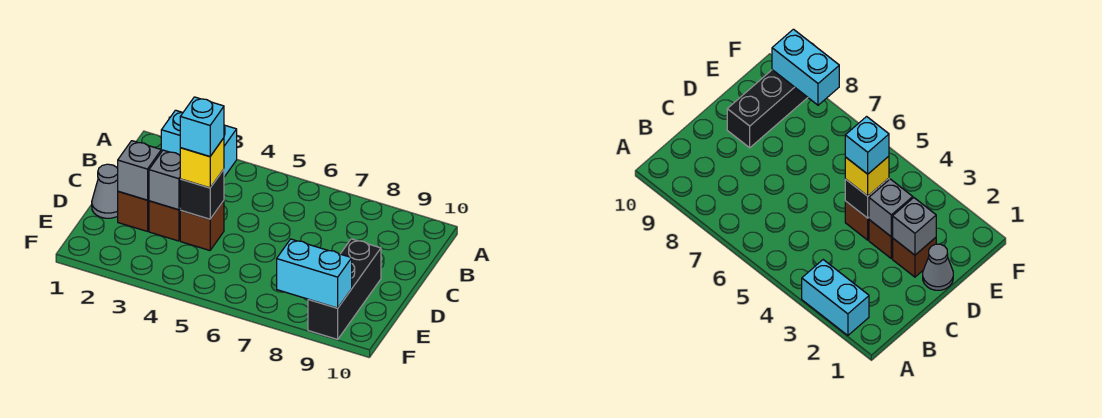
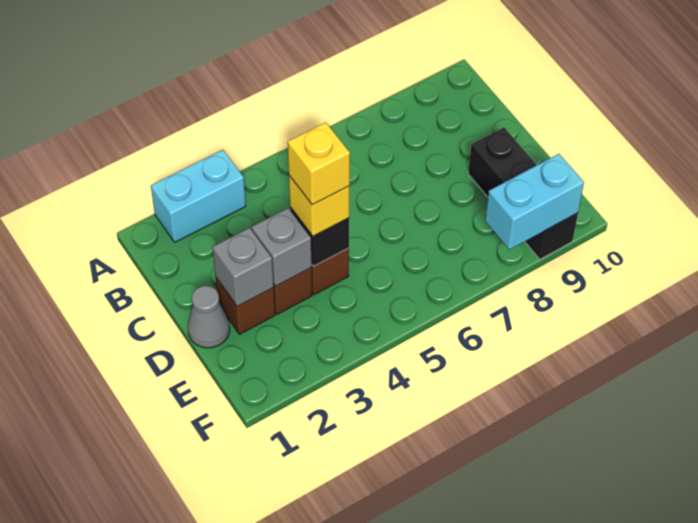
cyan 1x1 brick [180,97,224,156] -> yellow 1x1 brick [288,122,350,205]

